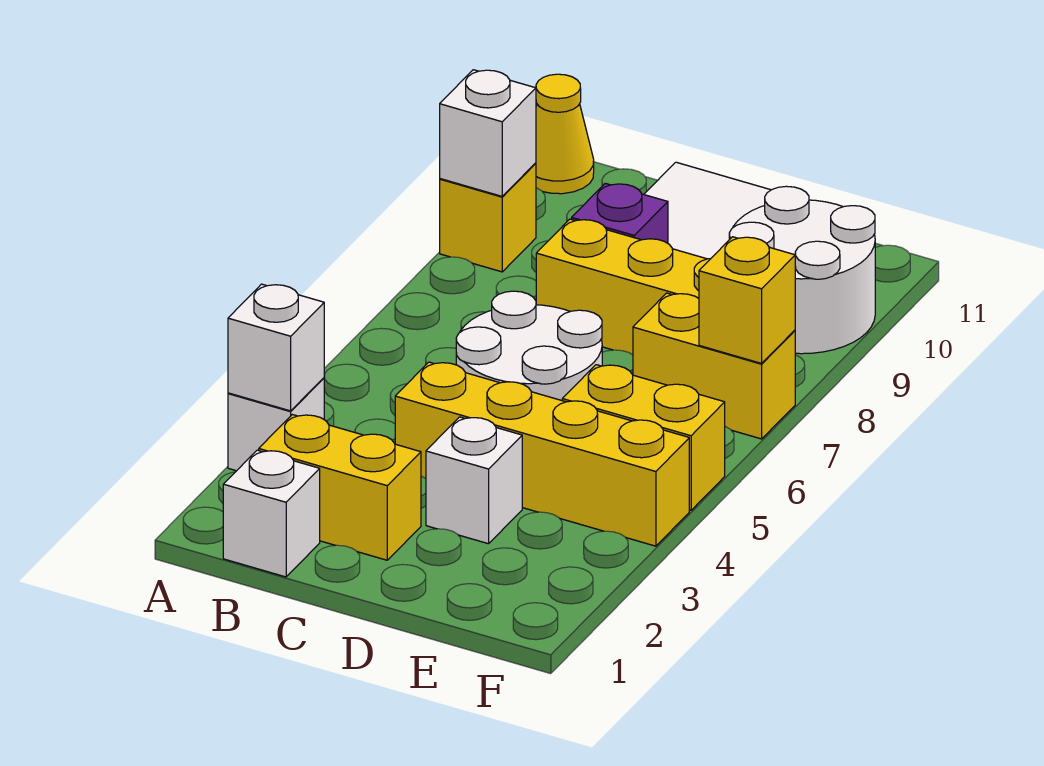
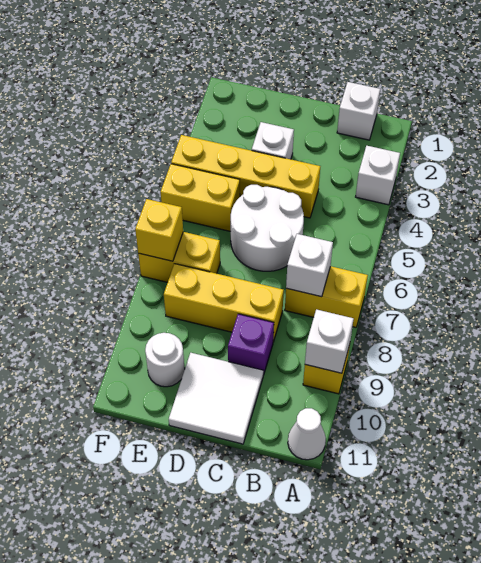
white 1x1 brick [228,284,324,411] -> white 1x1 brick moved to [286,234,333,297]
yellow 1x1 cone [536,74,594,194] -> white 1x1 cone [288,408,326,460]
yellow 1x2 brick [259,415,421,560] -> yellow 1x2 brick moved to [285,266,368,327]
white 2x2 round brick [729,186,875,354] -> white 1x1 round brick [145,333,185,387]

